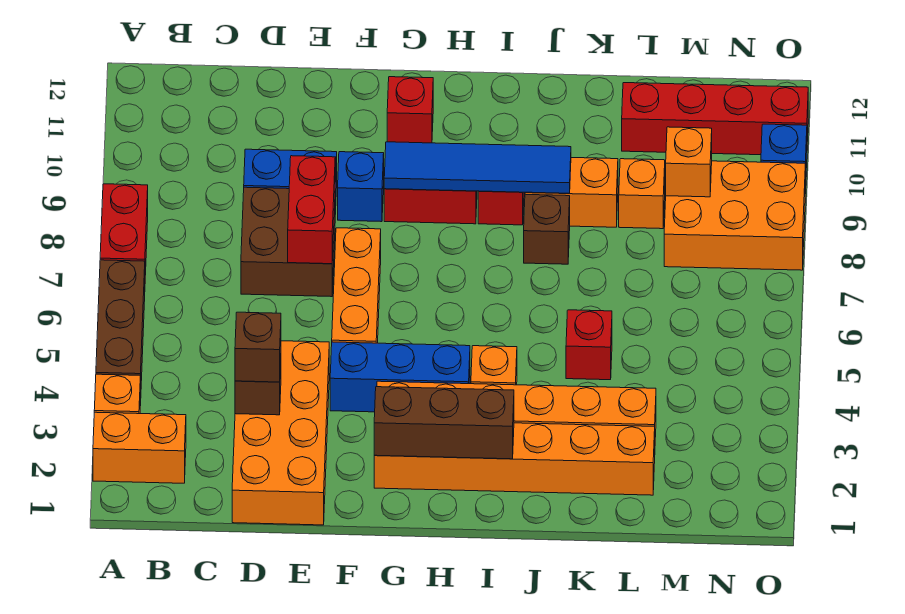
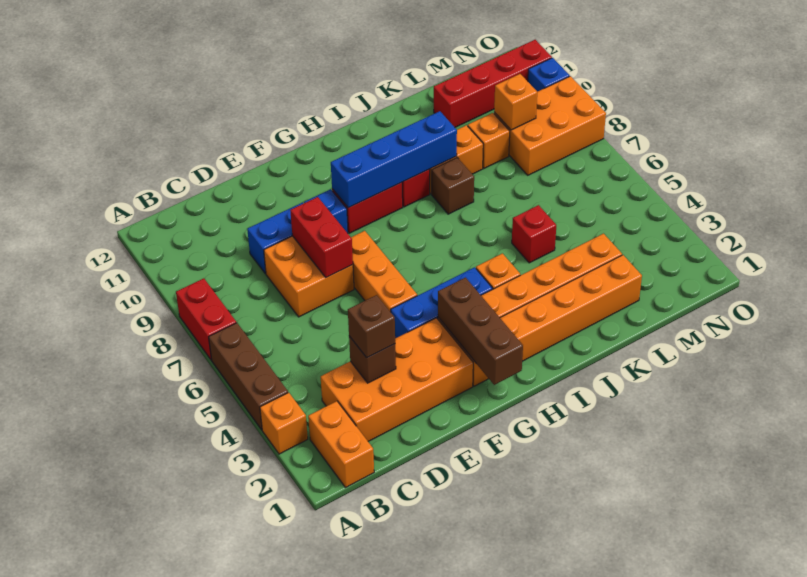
orange 1x2 brick [93,412,186,483] -> orange 1x2 brick turned to [308,401,374,488]
orange 2x4 brick [232,341,329,525] -> orange 2x4 brick turned to [321,318,473,441]
brown 2x2 brick [241,187,335,297] -> orange 2x2 brick [264,236,354,317]
brown 1x3 brick [374,387,514,459] -> brown 1x3 brick turned to [438,278,523,385]
blue 1x4 tile [384,142,571,193] -> blue 1x4 brick [331,111,457,208]
red 1x1 brick [387,77,433,143] -> none

